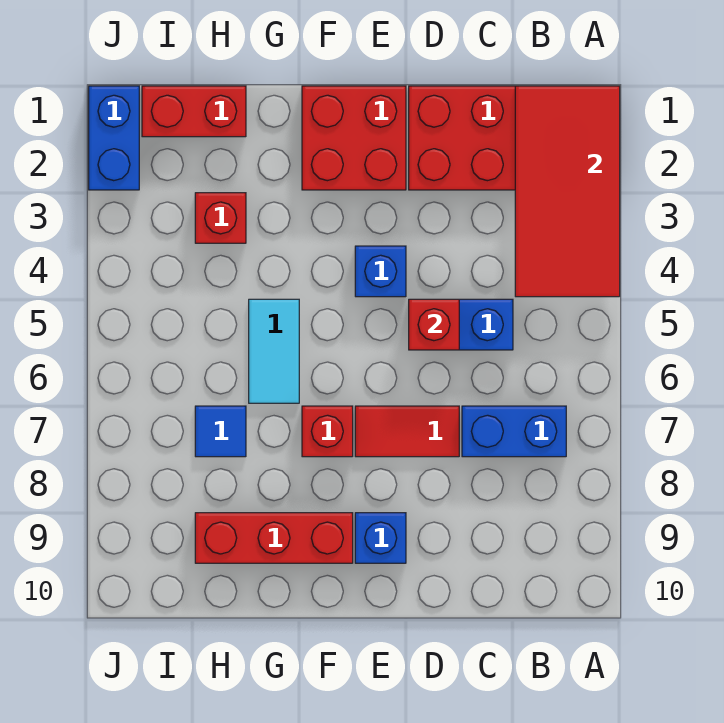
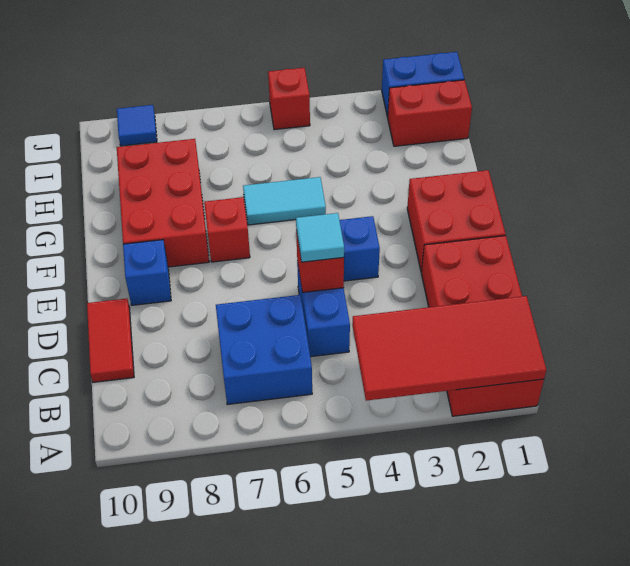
blue 1x2 brick [462,406,566,457] -> blue 2x2 brick [216,295,312,405]
none -> cyan 1x1 tile [296,213,344,262]
red 1x2 tile [355,406,459,457] -> red 1x2 tile moved to [87,298,134,382]
red 1x3 brick [195,513,353,563] -> red 2x3 brick [117,139,209,267]
red 1x2 brick [142,86,246,137] -> red 1x2 brick turned to [388,80,472,146]
red 1x1 brick [195,193,246,243] -> red 1x1 brick moved to [268,68,310,130]
blue 1x1 tile [195,406,246,457] -> blue 1x1 tile moved to [117,105,157,146]

